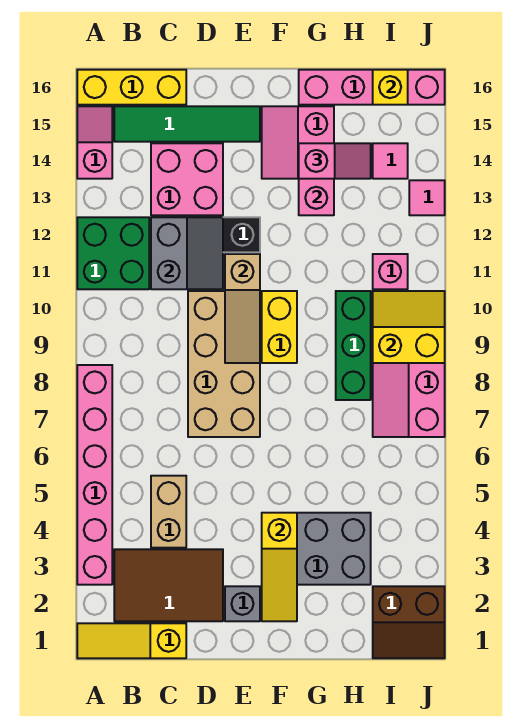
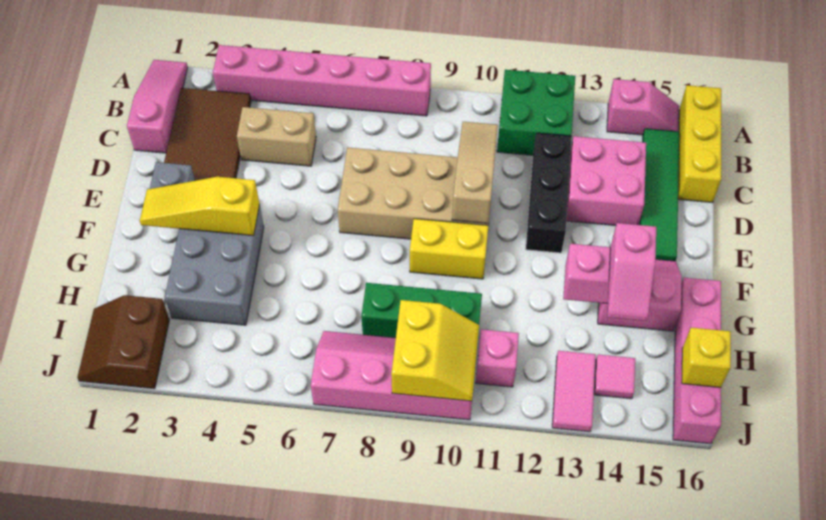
yellow 1x3 slope [77,623,186,658] -> pink 1x3 slope [127,60,188,153]
grey 2x2 slope [151,217,223,289] -> none
tan 1x3 slope [225,254,260,363] -> tan 1x3 slope turned to [452,122,498,224]
pink 1x1 tile [409,180,445,215] -> pink 1x2 tile [552,351,596,432]

